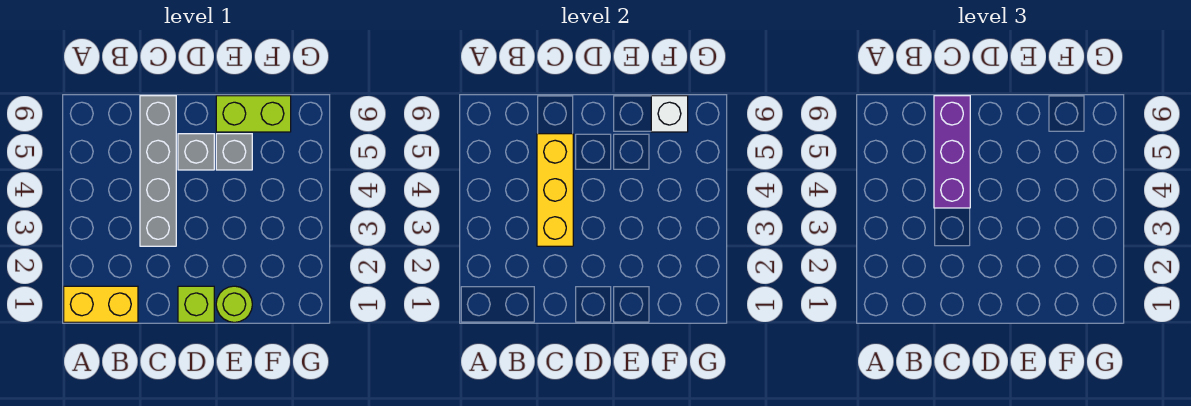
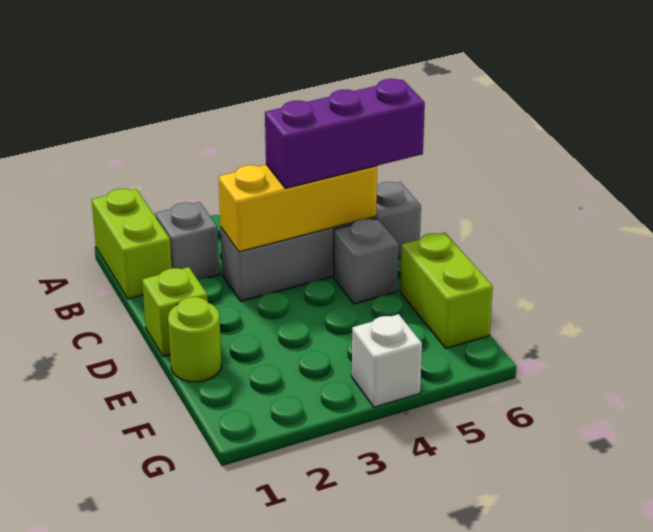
yellow 1x2 brick [64,286,138,322] -> lime 1x2 brick [92,188,172,299]
grey 1x1 brick [216,134,252,170] -> grey 1x1 brick moved to [155,202,219,280]
white 1x1 brick [651,96,688,132] -> white 1x1 brick moved to [352,314,422,407]

